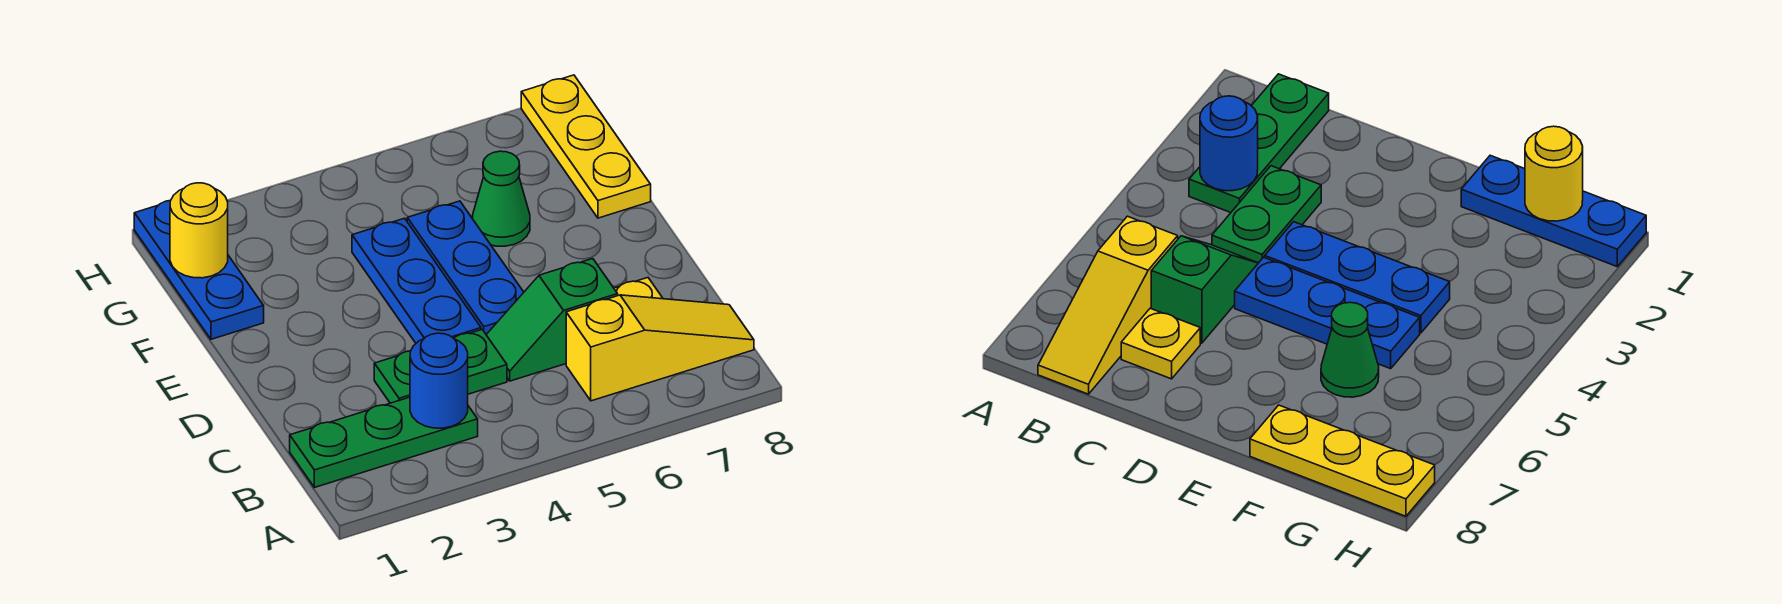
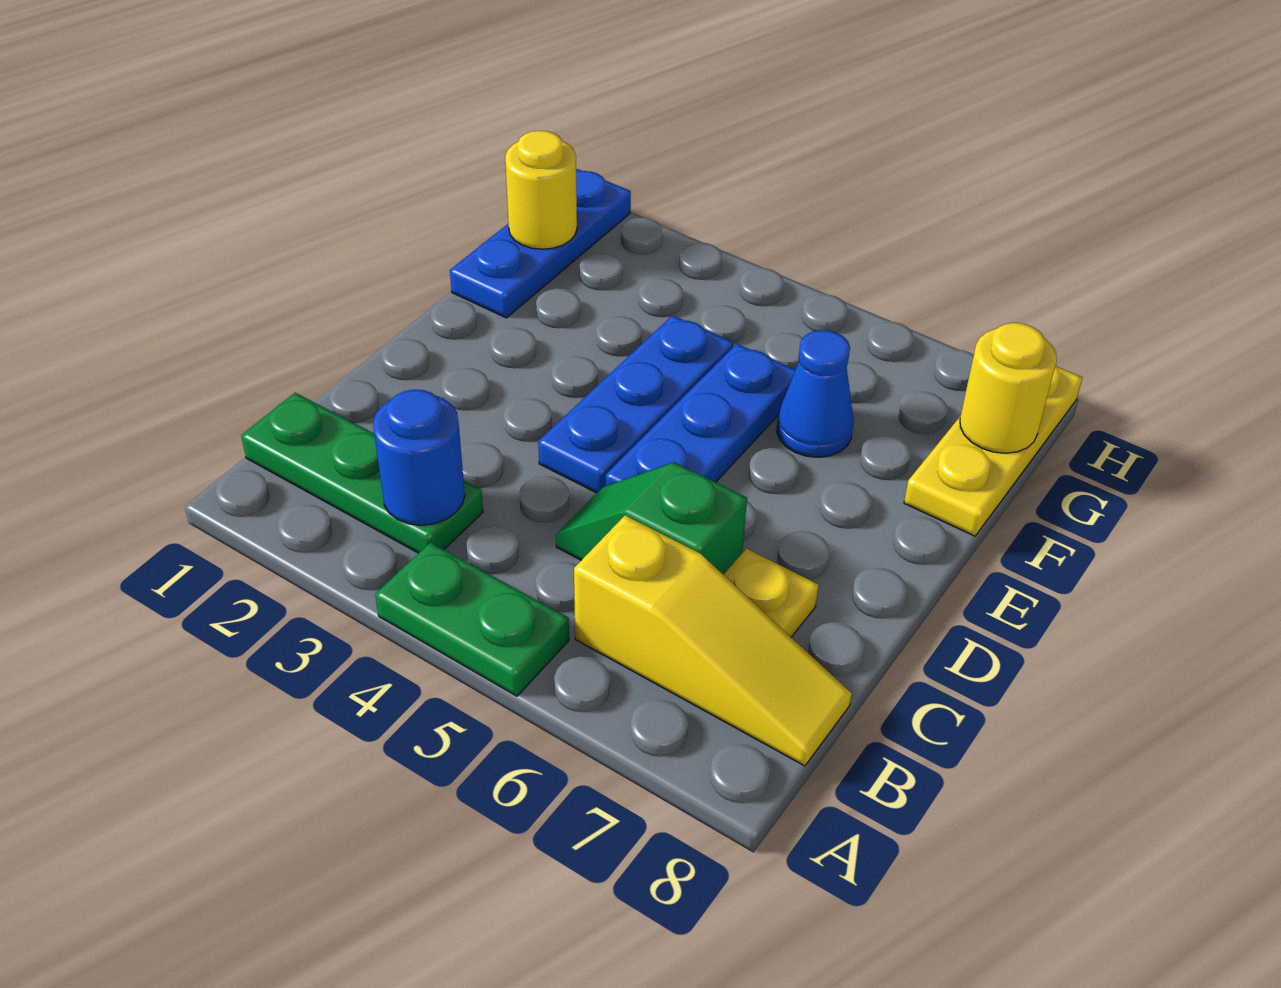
green 1x2 plate [374,330,507,403] -> green 1x2 plate moved to [375,542,569,696]
green 1x1 cone [473,151,530,246] -> blue 1x1 cone [777,330,854,457]
none -> yellow 1x1 round brick [960,323,1057,453]

